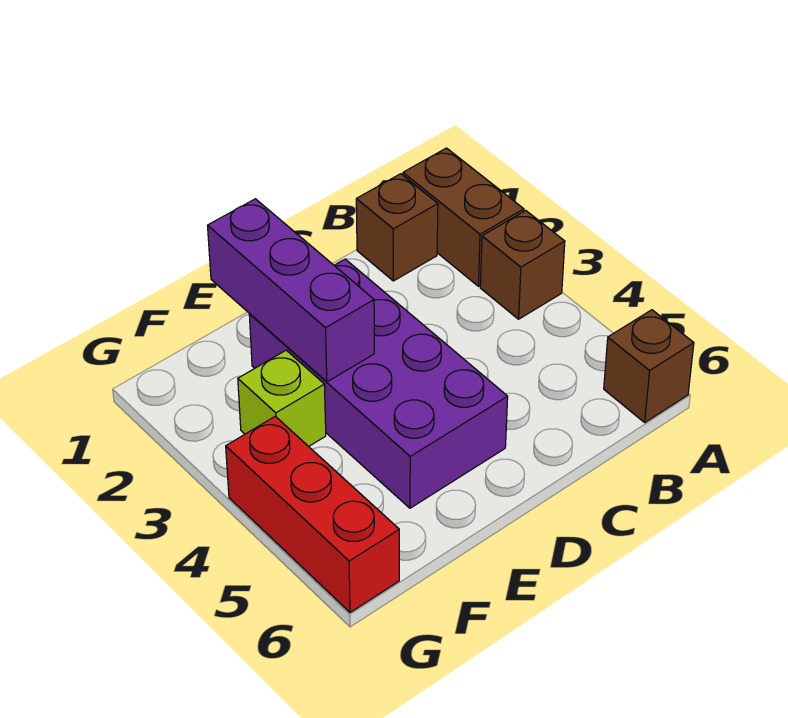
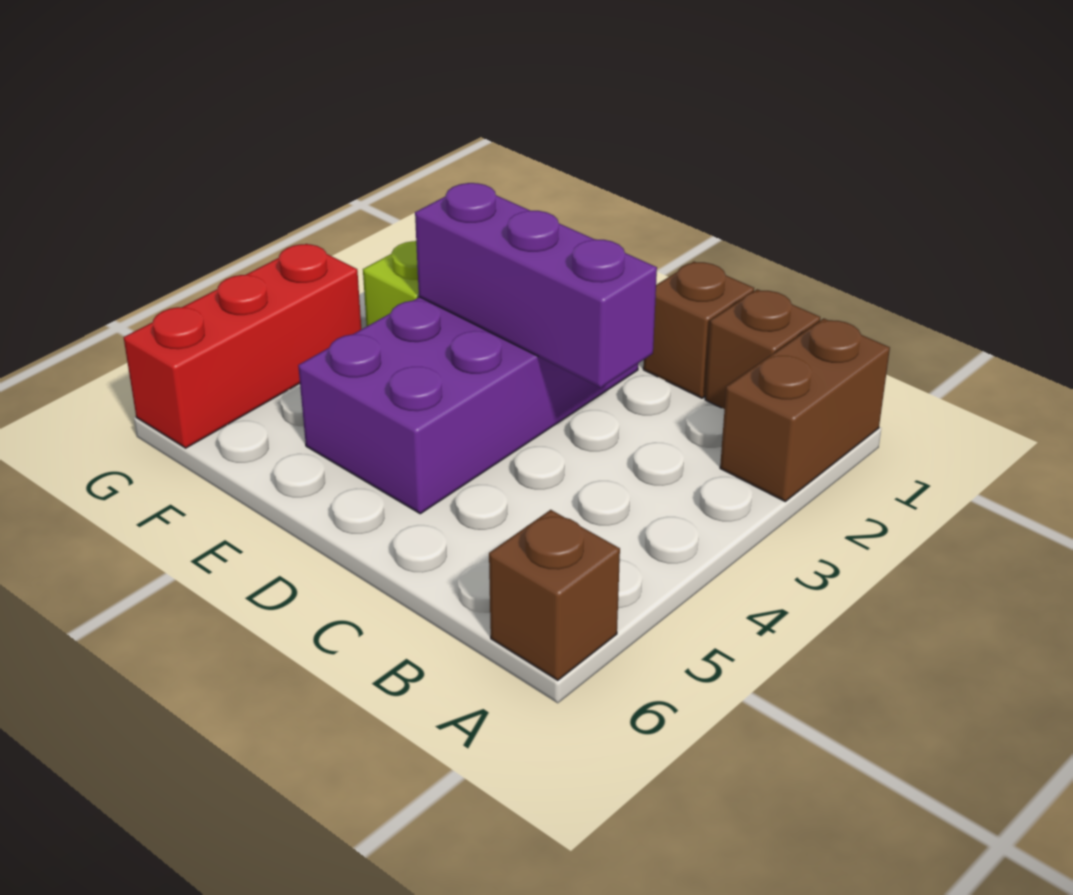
brown 1x1 brick [480,211,565,319] -> brown 1x1 brick moved to [643,262,754,398]
purple 1x3 brick [208,199,374,382] -> purple 1x3 brick turned to [415,183,657,388]

